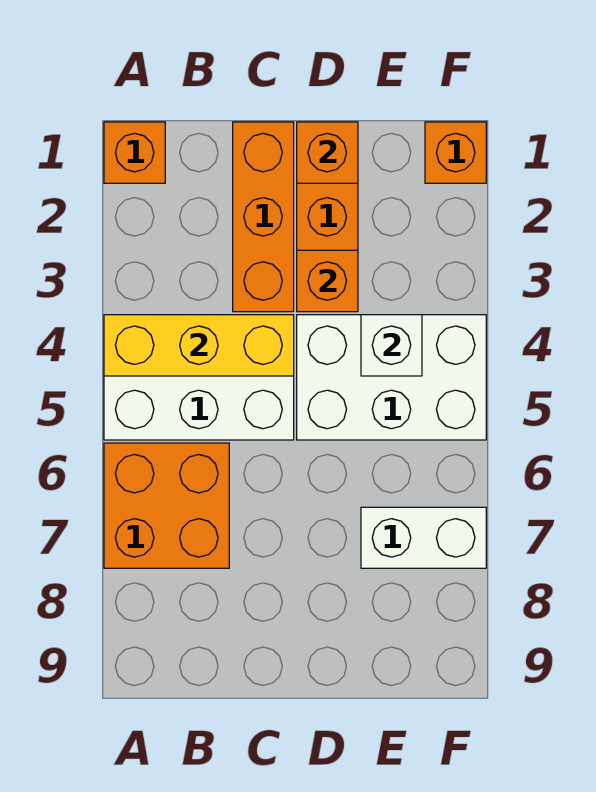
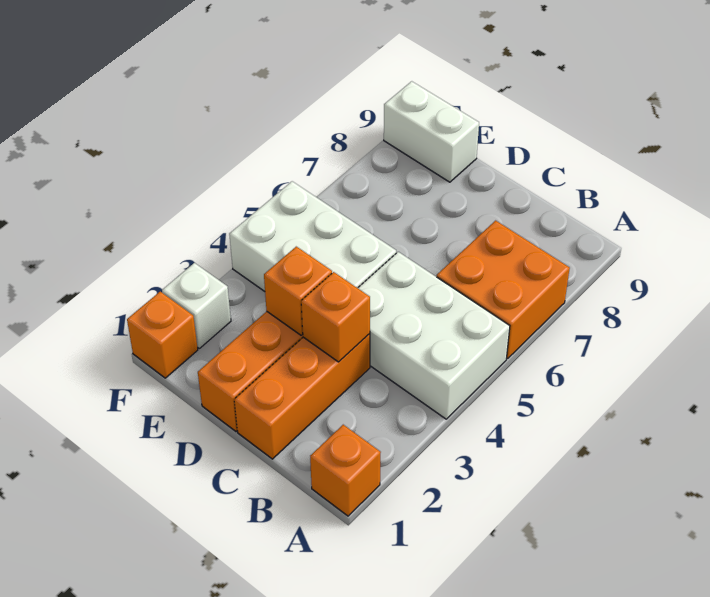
yellow 1x3 brick [104,315,294,376] -> none
orange 1x1 brick [297,122,358,183] -> orange 1x1 brick moved to [301,272,370,362]
white 1x1 brick [361,315,422,376] -> white 1x1 brick moved to [162,263,231,348]
white 1x2 brick [361,507,486,568] -> white 1x2 brick moved to [384,81,479,182]

